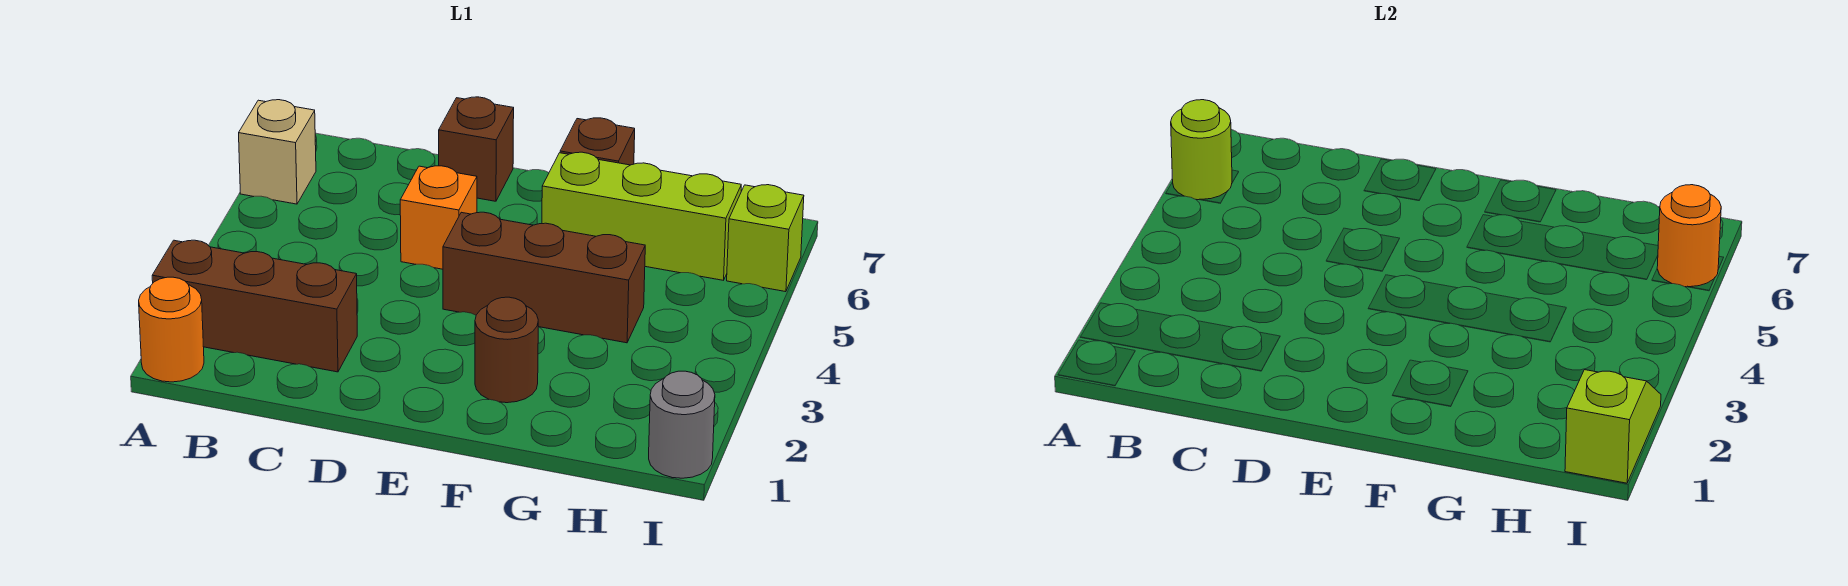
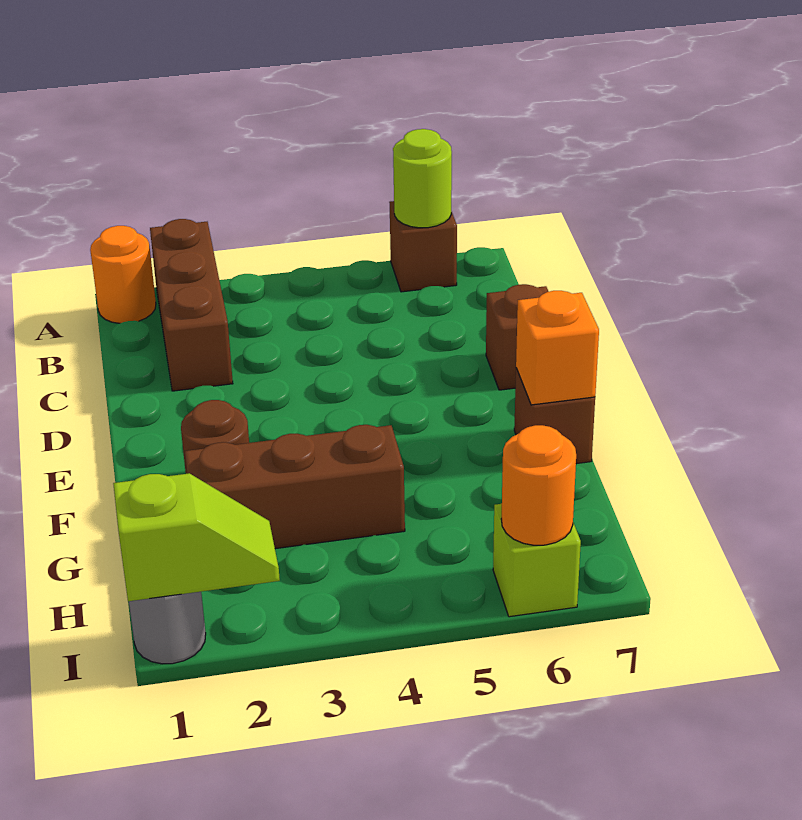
tan 1x1 brick [239,100,316,204] -> brown 1x1 brick [389,201,457,292]
orange 1x1 brick [400,166,477,269] -> orange 1x1 brick moved to [516,291,599,405]
brown 1x3 brick [443,212,645,343] -> brown 1x3 brick turned to [184,425,405,549]
lime 1x3 brick [542,152,741,280] -> none

